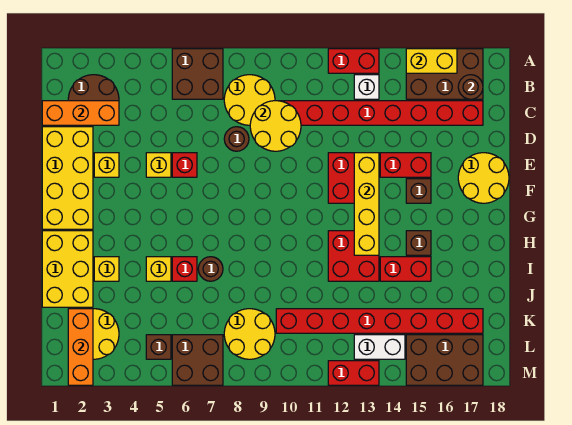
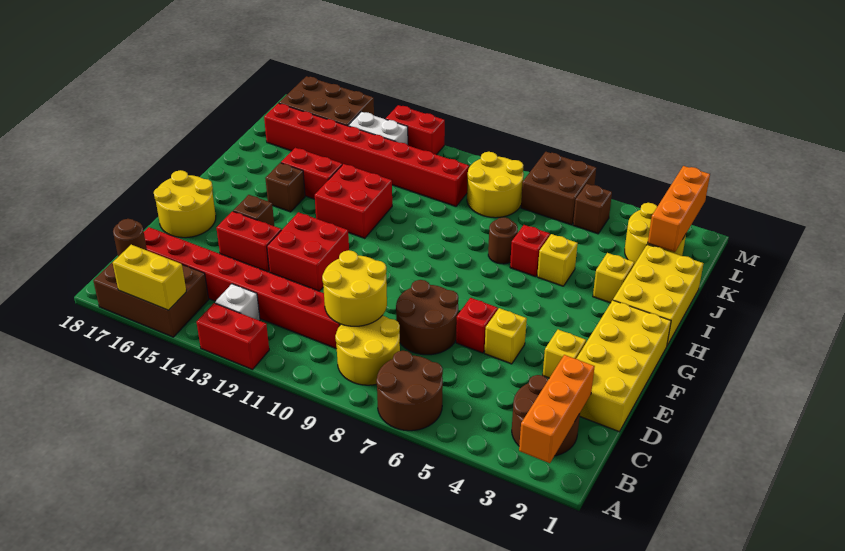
brown 2x2 brick [172,49,223,99] -> brown 2x2 round brick [376,351,443,431]
orange 1x3 brick [42,101,119,125] -> orange 1x3 brick turned to [519,355,595,463]
brown 1x1 round brick [224,127,249,151] -> brown 2x2 round brick [396,280,458,355]
yellow 1x4 brick [354,153,379,255] -> none

